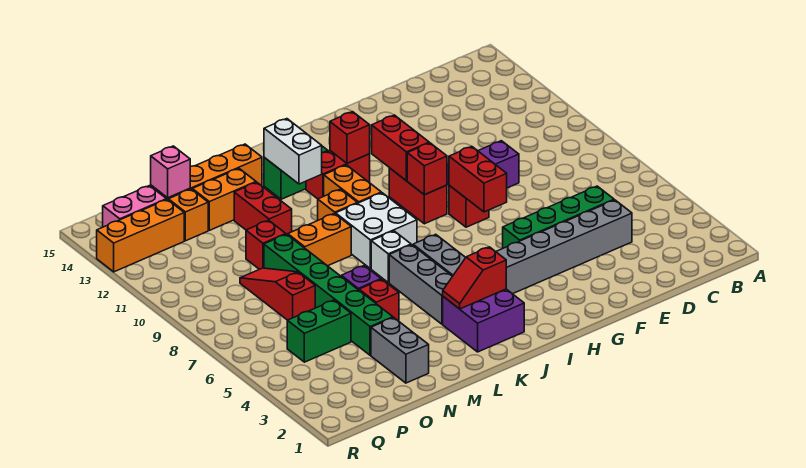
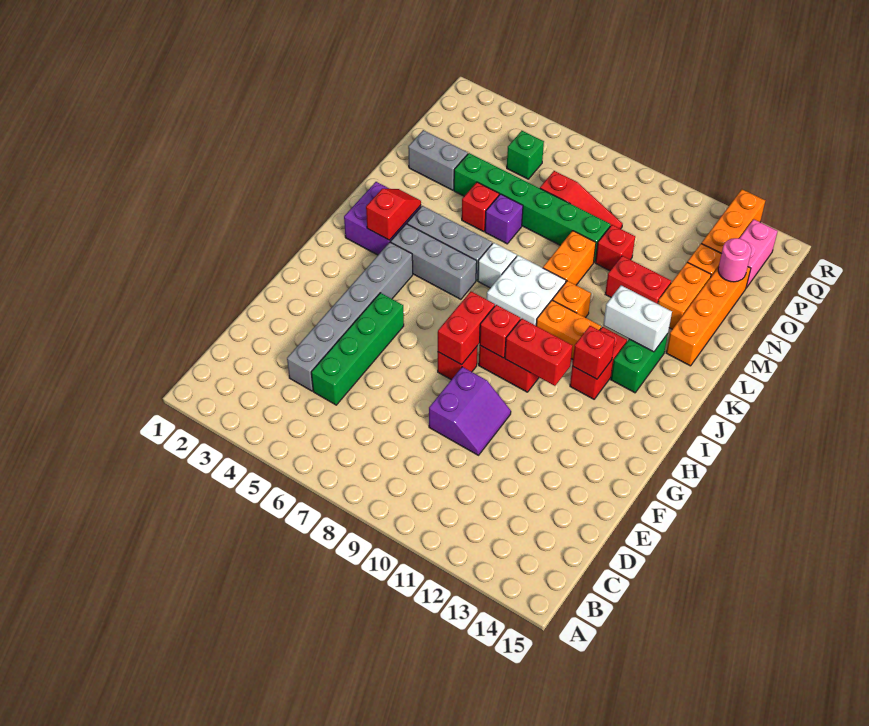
red 1x2 brick [449,146,507,212] -> red 1x2 brick turned to [438,291,495,365]
green 1x2 brick [287,300,351,362] -> green 1x1 brick [507,131,544,179]
pink 1x1 brick [151,146,190,198] -> pink 1x1 round brick [718,238,751,282]

